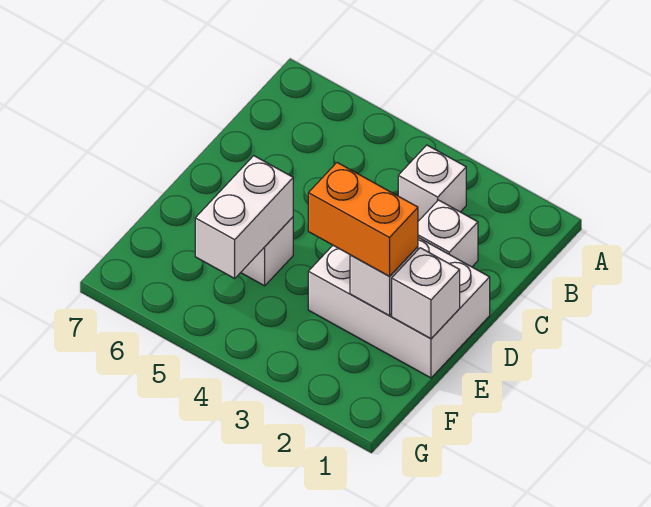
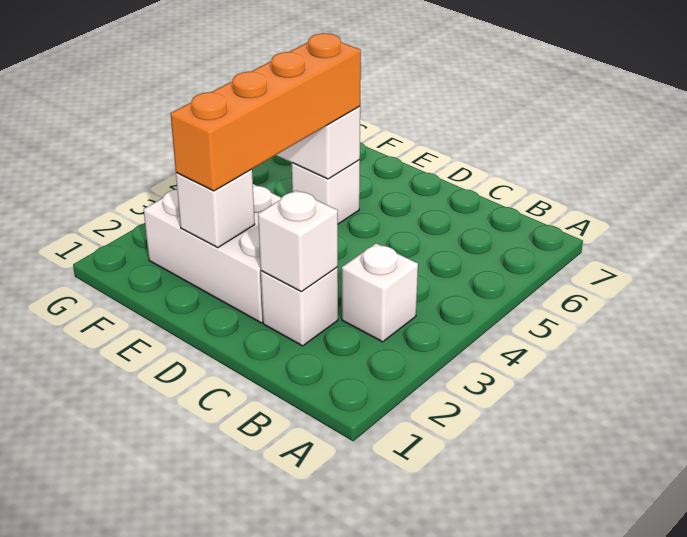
white 2x3 brick [308,237,490,378] -> white 2x3 brick turned to [144,184,281,323]
white 1x1 brick [392,248,460,339] -> white 1x1 brick moved to [258,191,338,292]
orange 1x2 brick [308,163,418,277] -> orange 1x4 brick [170,33,361,191]

